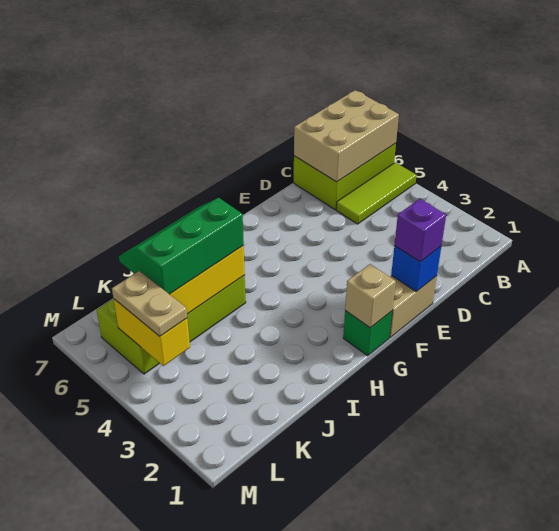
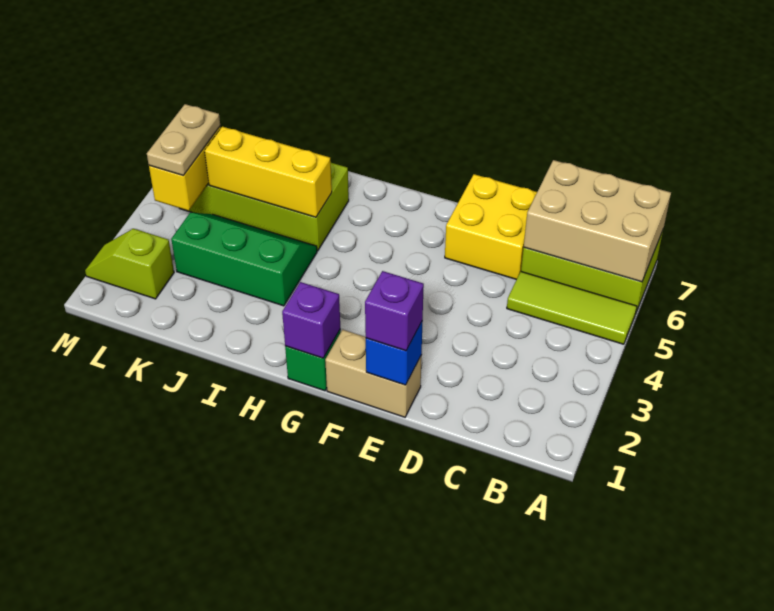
none -> yellow 2x2 brick [445,174,537,279]
tan 1x1 brick [345,264,396,328] -> purple 1x1 brick [282,282,340,358]
green 2x3 slope [119,198,244,294] -> green 2x3 slope moved to [171,213,317,306]
none -> lime 1x2 slope [85,229,174,299]

